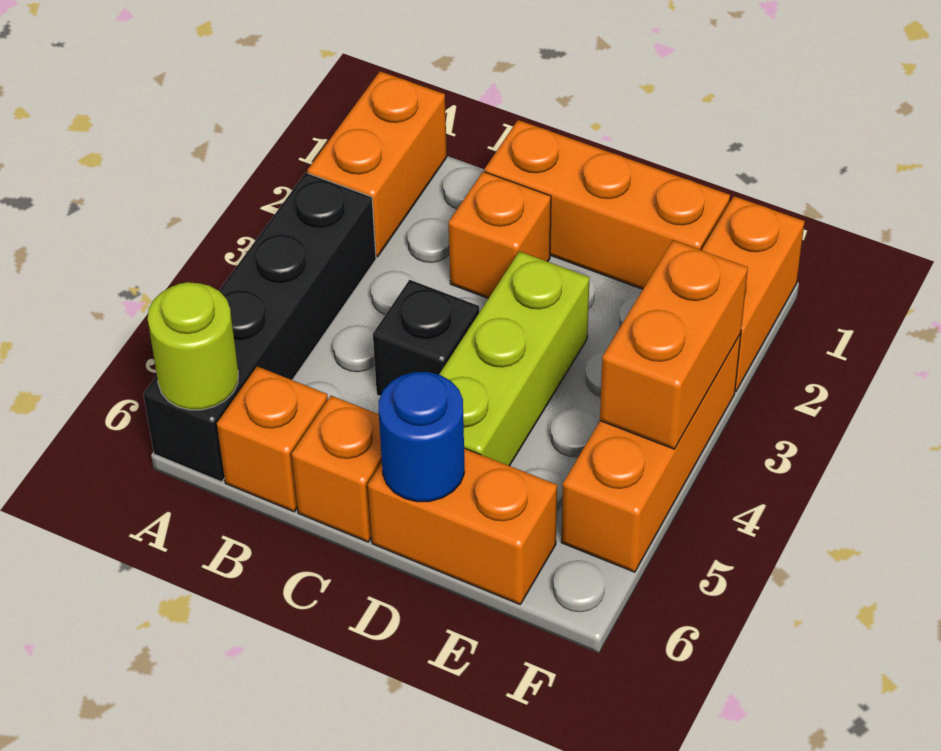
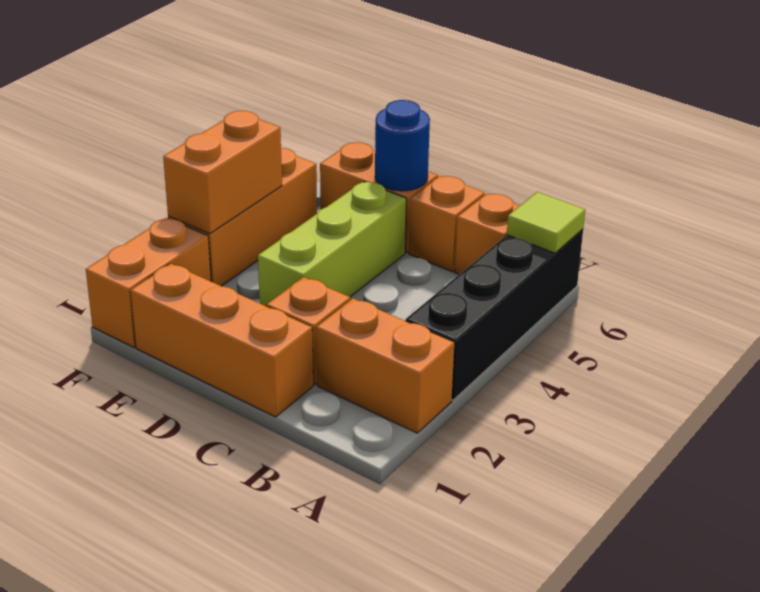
orange 1x2 brick [307,71,447,257] -> orange 1x2 brick turned to [316,298,455,433]
lime 1x1 round brick [148,282,238,410] -> lime 1x1 tile [507,192,585,253]
black 1x1 brick [373,280,479,396] -> none

